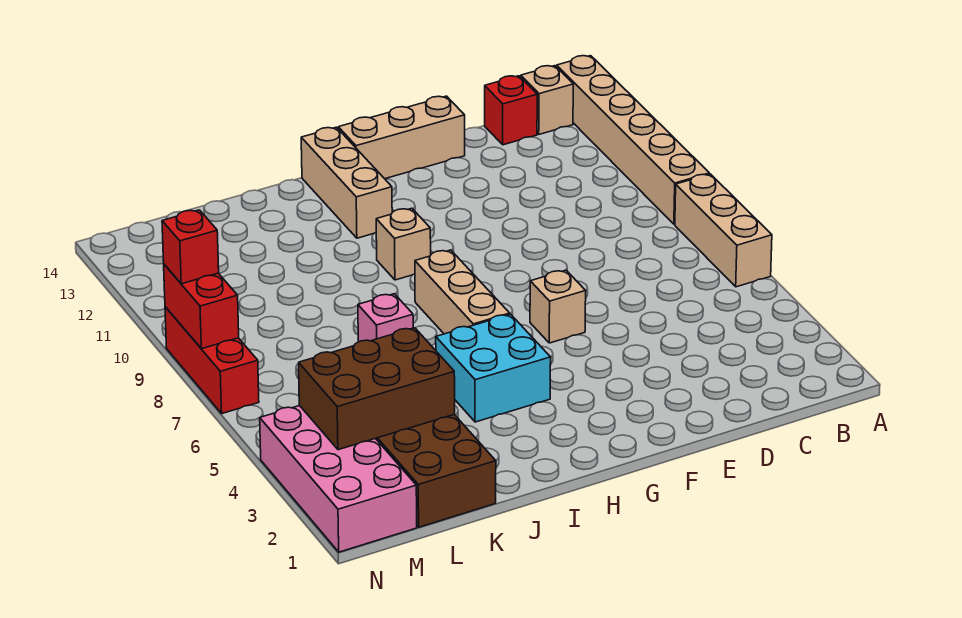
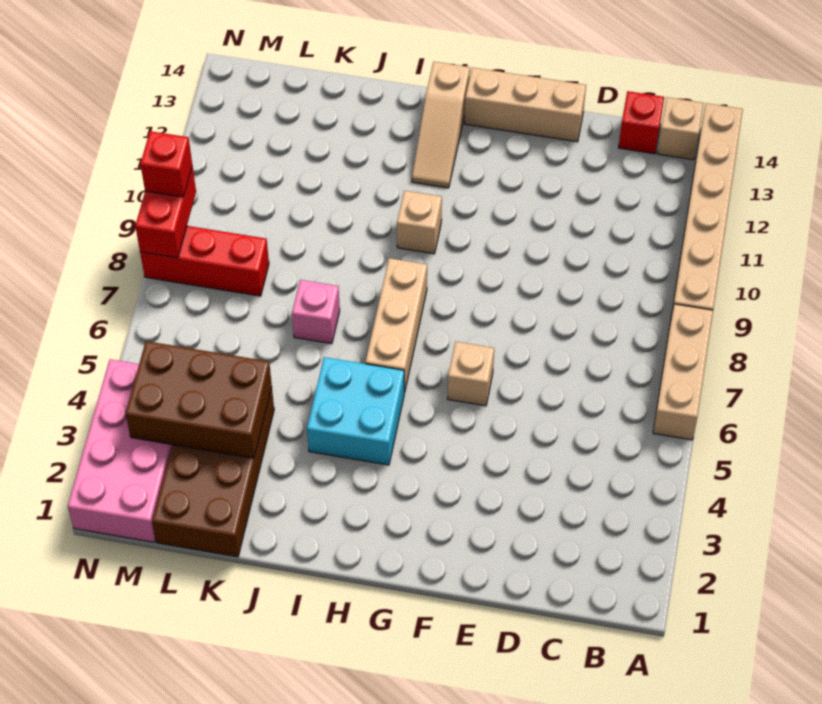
tan 1x3 brick [301,127,392,238] -> tan 1x3 slope [412,62,470,188]
red 1x3 brick [165,307,259,413] -> red 1x3 brick turned to [140,226,269,296]

